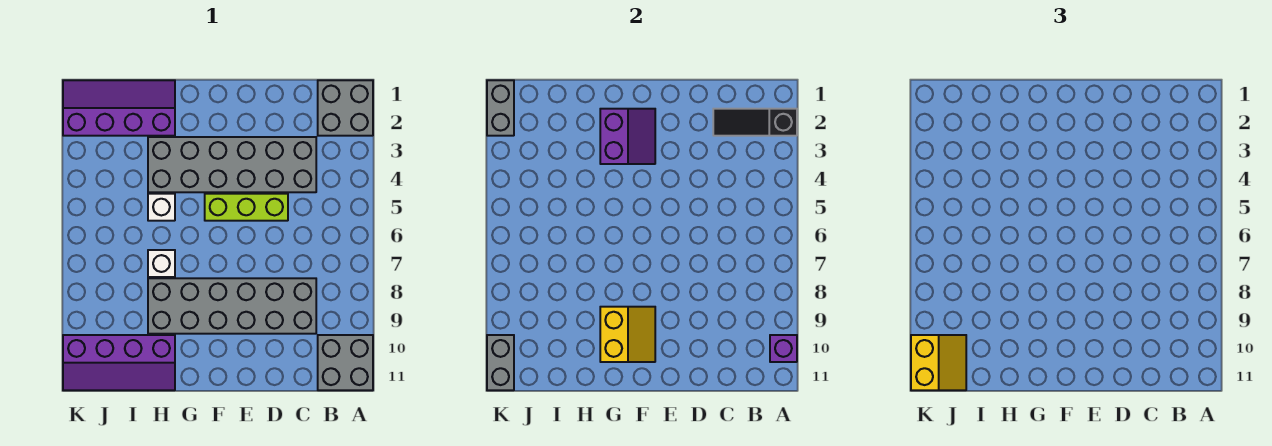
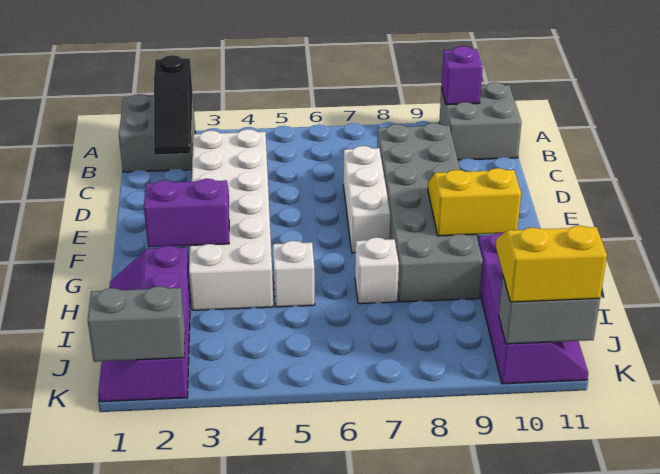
grey 2x6 brick [148,137,316,192] -> white 2x6 brick [189,129,273,310]
lime 1x3 brick [205,194,288,221] -> none
none -> white 1x3 brick [343,146,390,253]

